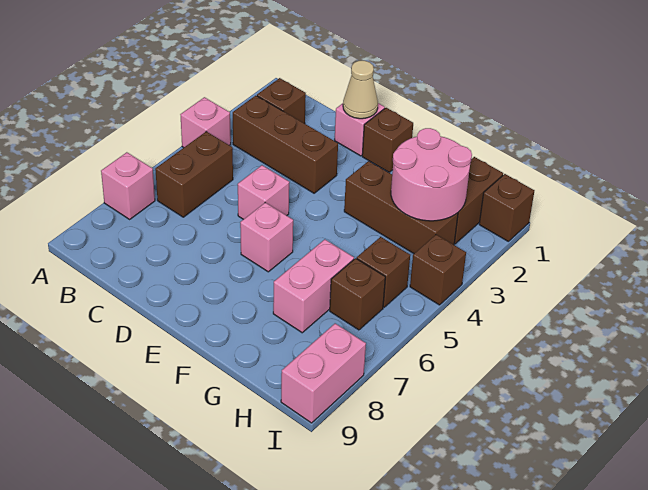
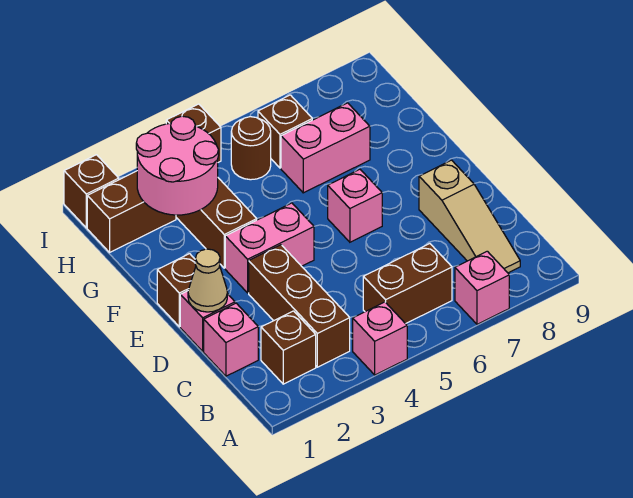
none -> tan 1x3 slope [419,160,520,273]
pink 1x1 brick [238,165,289,219] -> pink 1x1 brick moved to [204,303,258,376]
brown 1x1 brick [357,237,410,307] -> brown 1x1 round brick [231,117,271,180]
pink 1x2 brick [281,323,366,423] -> pink 1x2 brick moved to [225,203,314,293]

